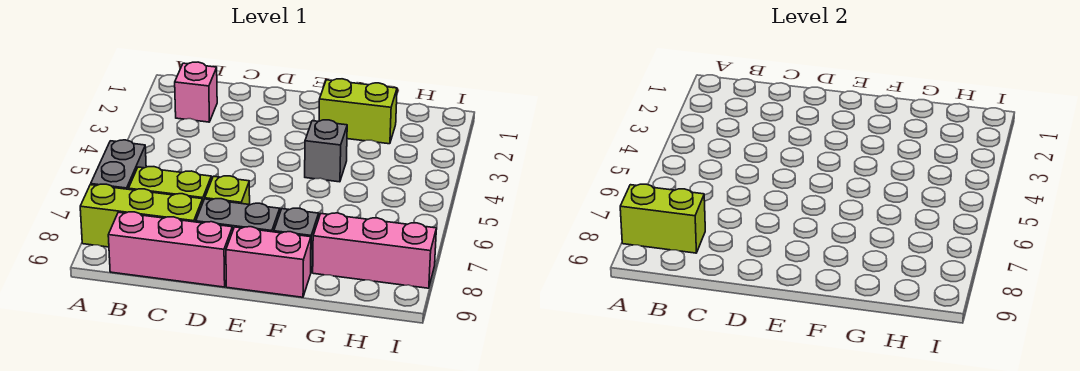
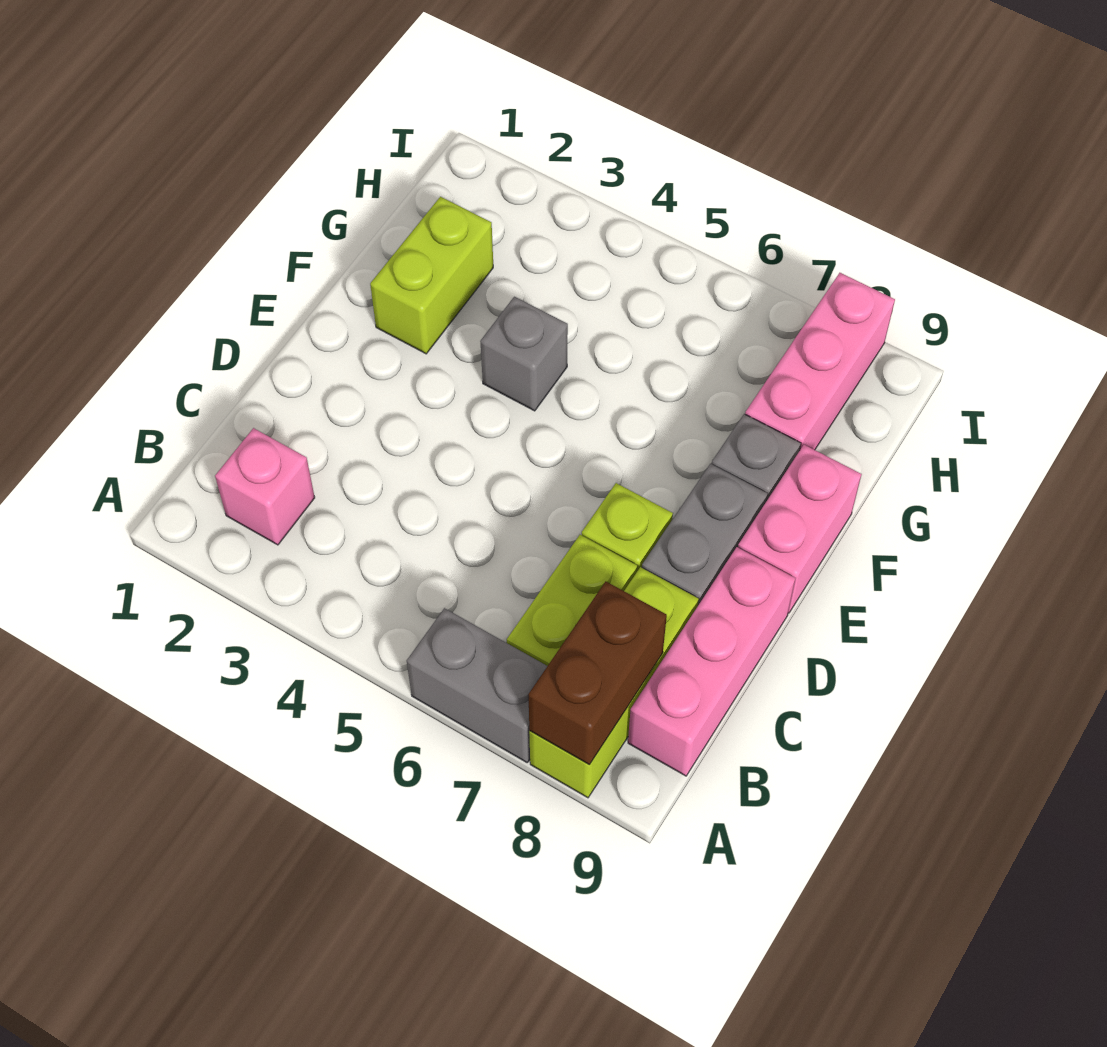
lime 1x2 brick [620,184,705,253] -> brown 1x2 brick [529,582,667,765]

